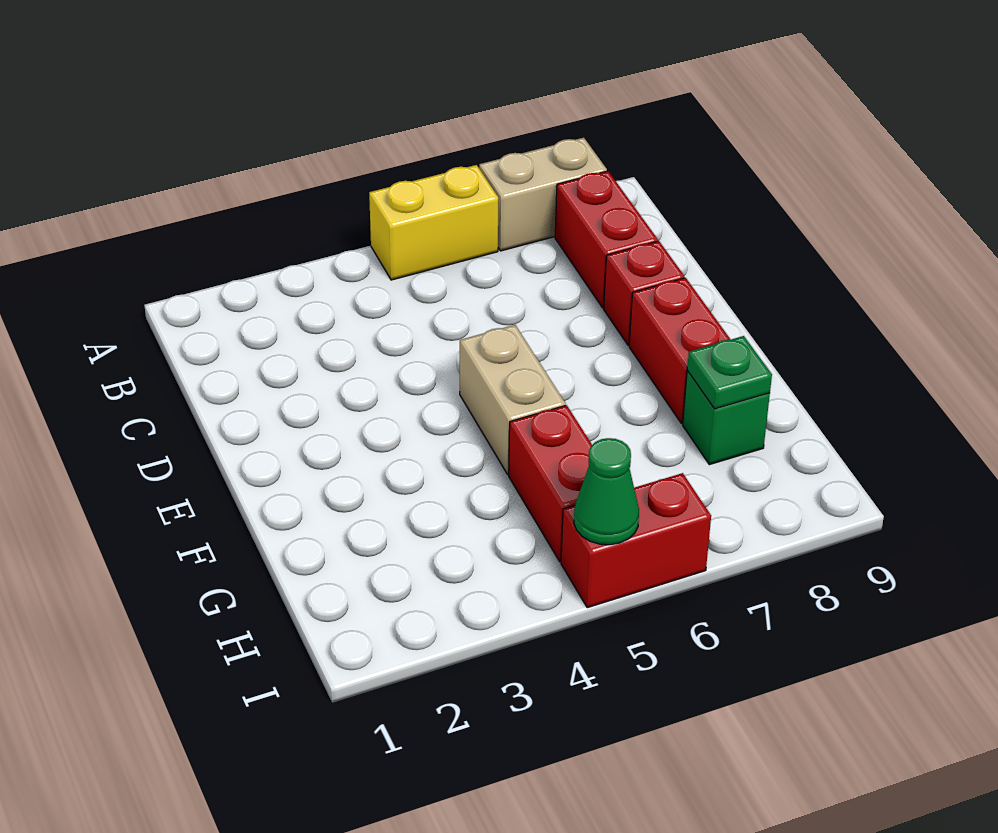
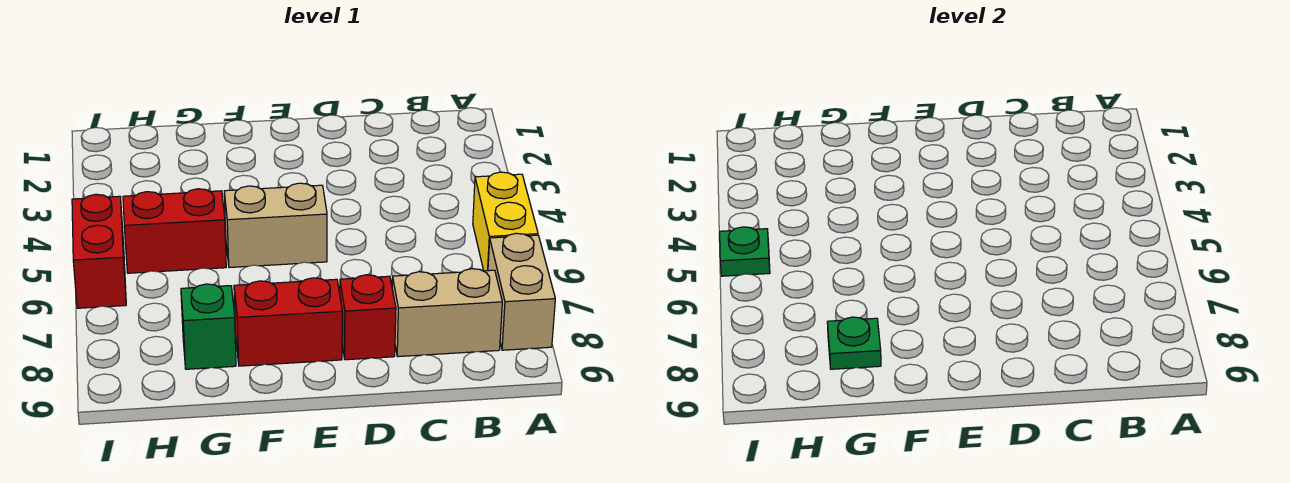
red 1x2 brick [555,171,658,308] -> tan 1x2 brick [392,269,502,357]
green 1x1 cone [574,438,639,545] -> green 1x1 plate [720,227,770,276]

